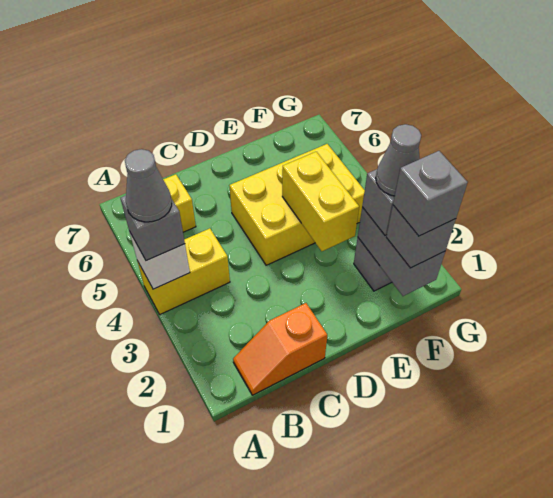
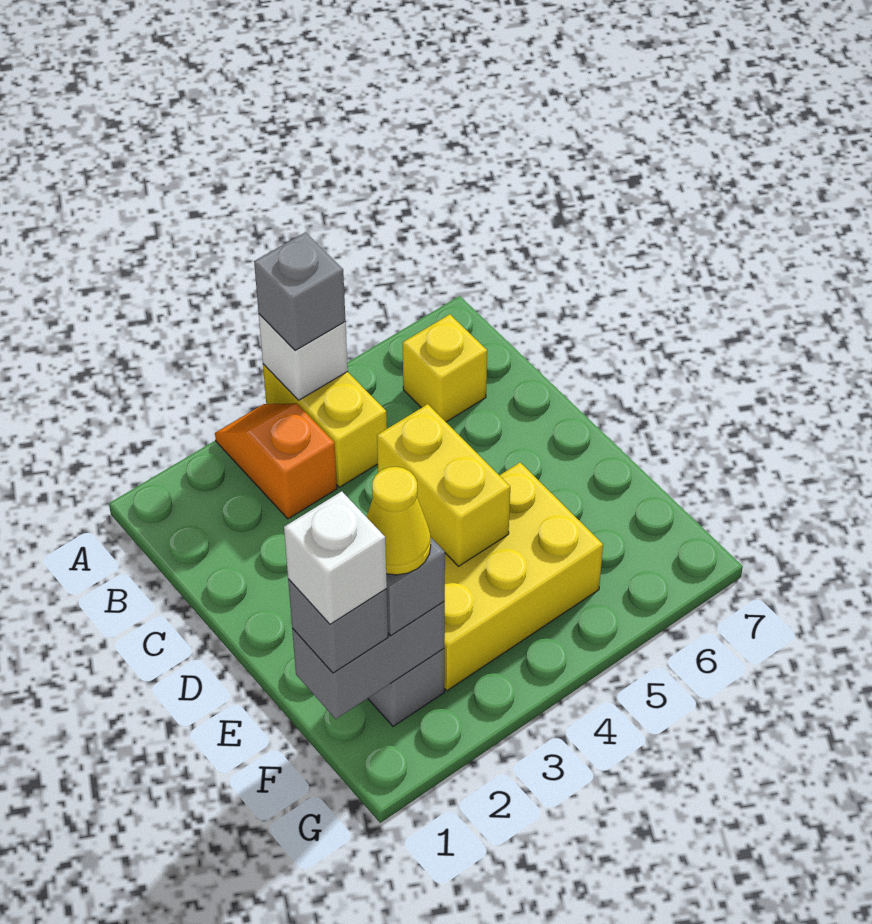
grey 1x1 cone [125,149,172,222] -> none
orange 1x2 slope [233,303,327,395] -> orange 1x2 slope moved to [215,403,337,519]
yellow 2x3 brick [229,144,365,265] -> yellow 2x3 brick turned to [444,463,603,691]
yellow 1x2 brick [282,152,359,251] -> yellow 1x2 brick turned to [377,404,510,566]
grey 1x1 brick [393,151,468,236] -> white 1x1 brick [284,491,387,624]
grey 1x1 cone [376,124,421,196] -> yellow 1x1 cone [367,467,431,575]

